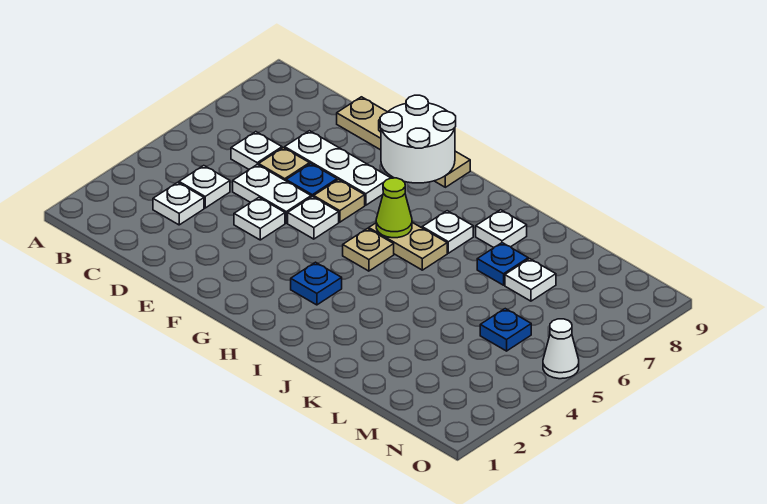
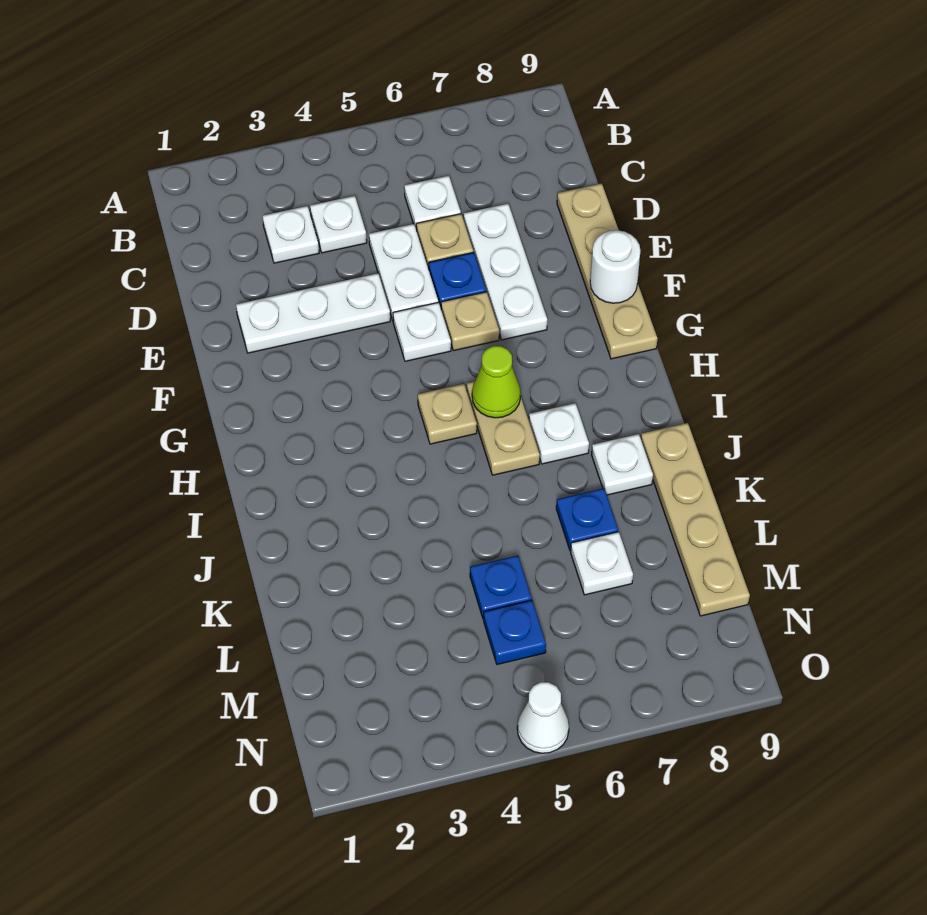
white 1x1 plate [234,198,285,240] -> white 1x3 plate [236,273,390,353]
white 2x2 round brick [380,95,456,183] -> white 1x1 round brick [590,230,640,303]
blue 1x1 plate [291,262,342,305] -> blue 1x1 plate moved to [470,555,532,619]
none -> tan 1x4 plate [641,423,750,616]

